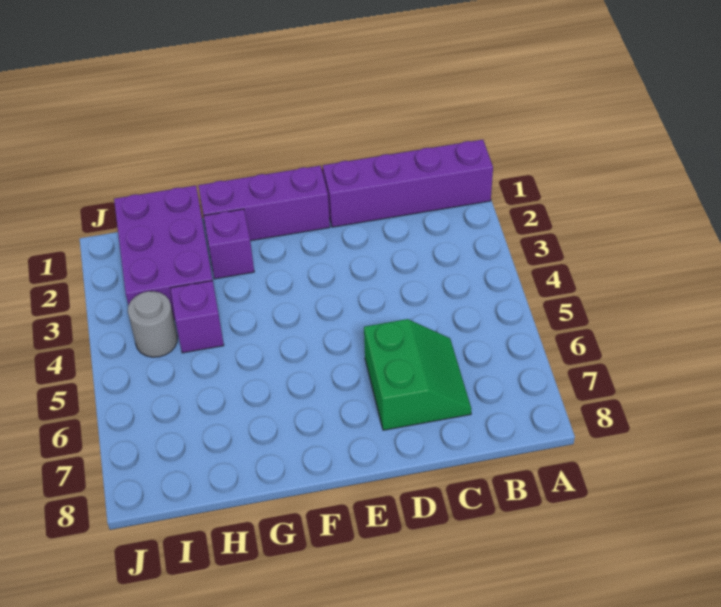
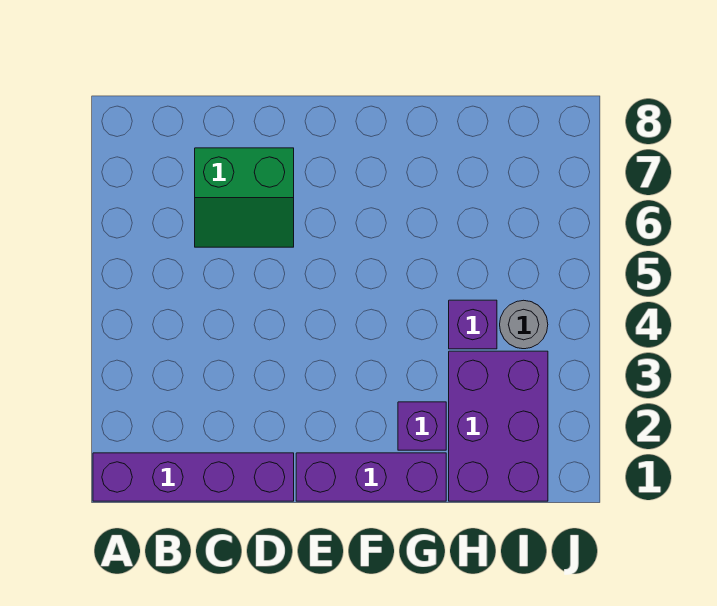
green 2x2 slope [364,319,471,430] -> green 2x2 slope turned to [195,148,294,247]

